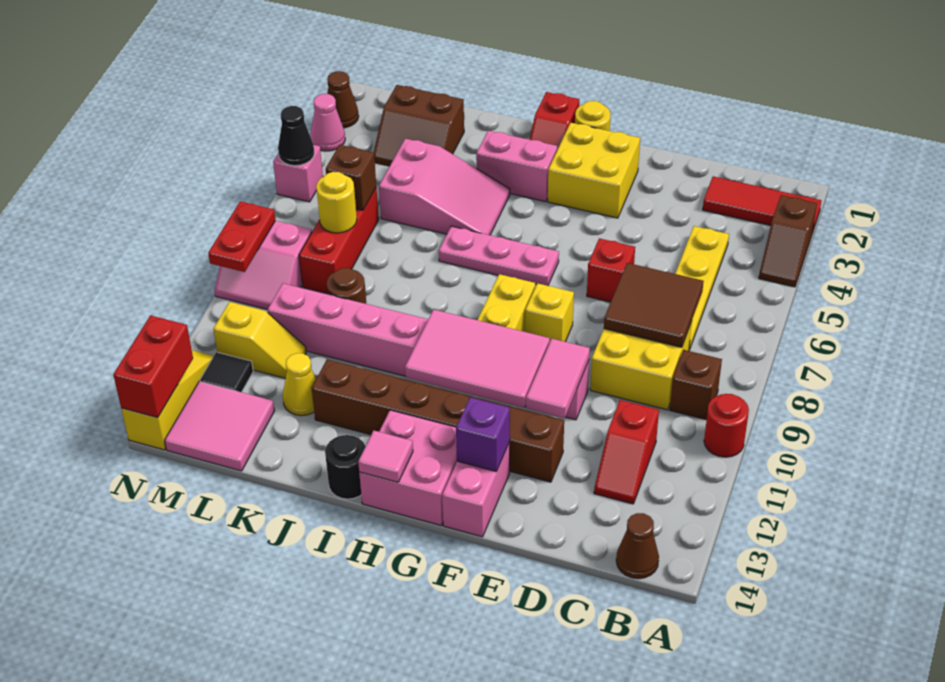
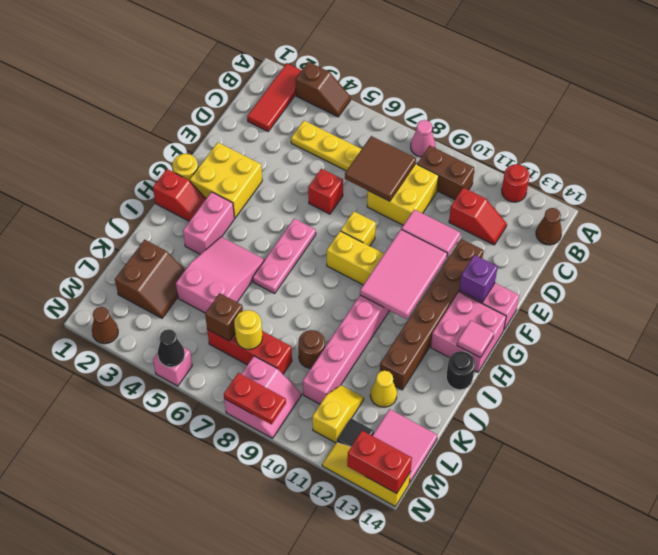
red 1x1 round brick [704,394,749,457] -> red 1x1 round brick moved to [502,164,529,202]
brown 1x1 brick [670,350,722,420] -> brown 1x2 brick [417,146,475,200]
pink 1x1 cone [311,94,345,151] -> pink 1x1 cone moved to [411,120,435,157]

